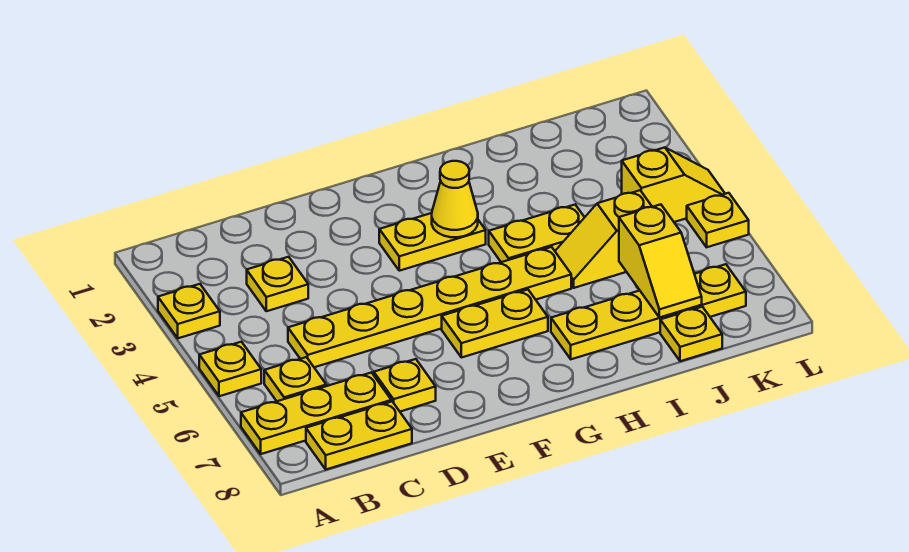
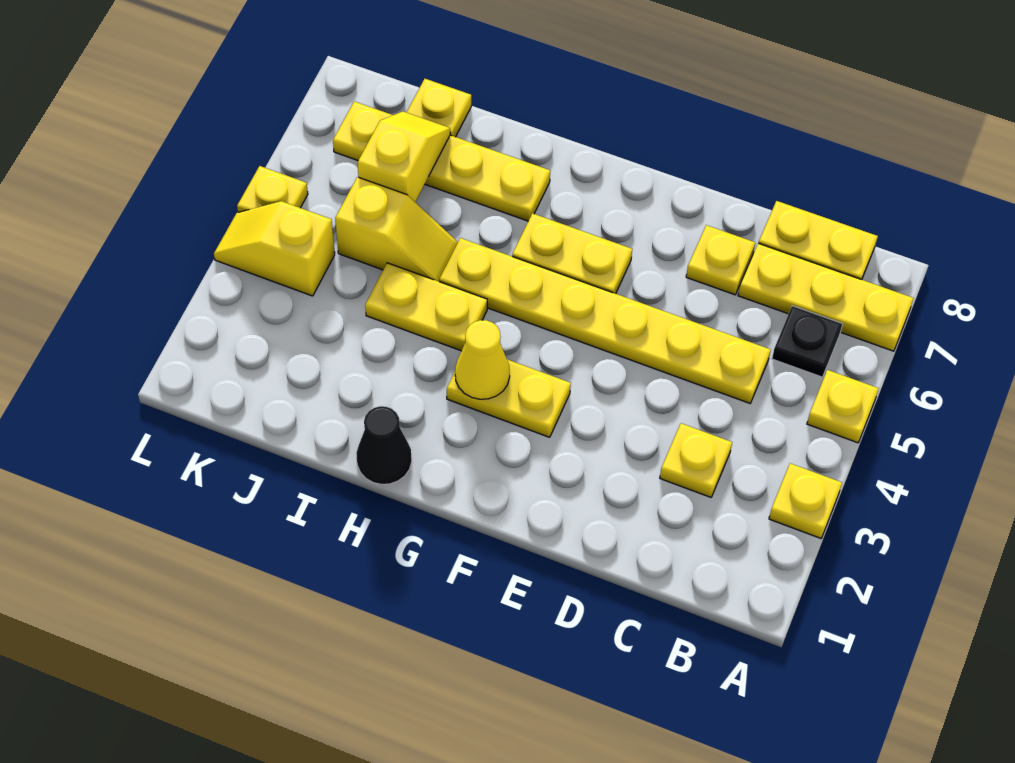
yellow 1x1 plate [264,357,326,401] -> black 1x1 plate [772,306,842,377]
none -> black 1x1 cone [356,406,412,484]

